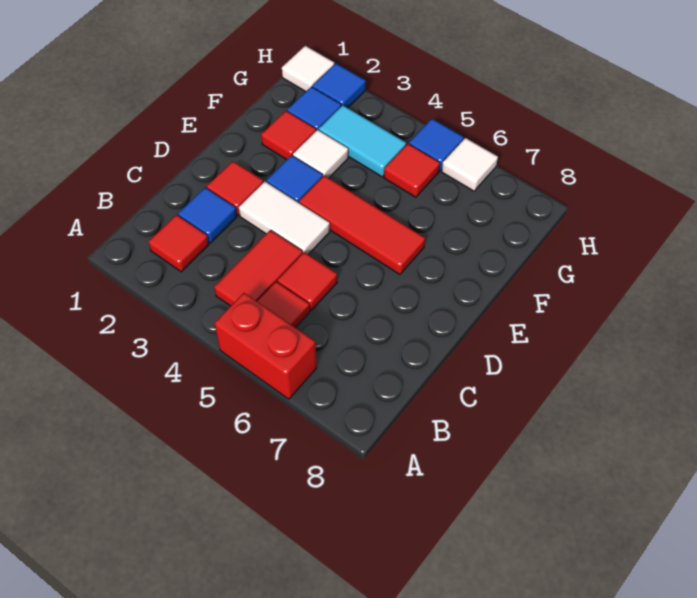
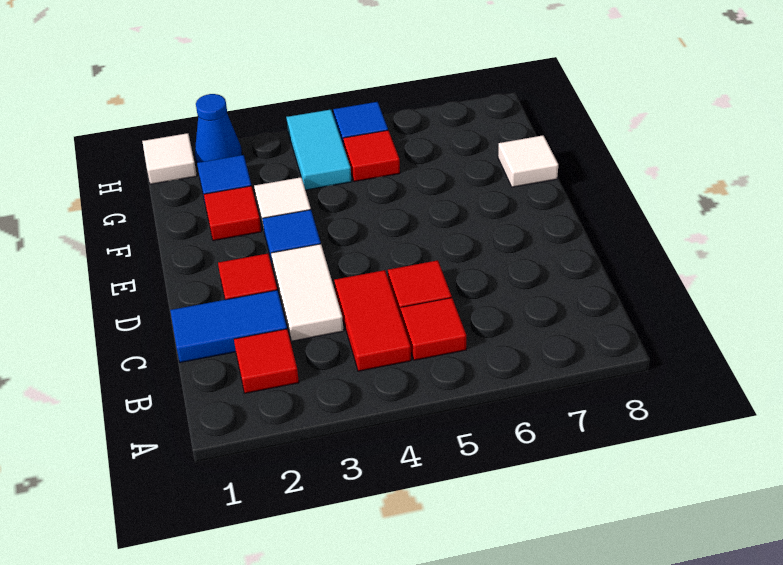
red 1x2 brick [214,293,317,399] -> none
blue 1x1 tile [178,188,237,243] -> blue 1x2 tile [170,290,287,363]
white 1x2 tile [239,182,330,255] -> white 1x2 tile turned to [271,244,344,341]
red 1x3 tile [299,176,425,275] -> none
cyan 1x2 tile [319,105,406,177] -> cyan 1x2 tile turned to [286,110,352,190]
blue 1x1 tile [312,63,366,108] -> blue 1x1 cone [195,94,242,163]
white 1x1 tile [442,138,498,191] -> white 1x1 tile moved to [498,135,558,187]

